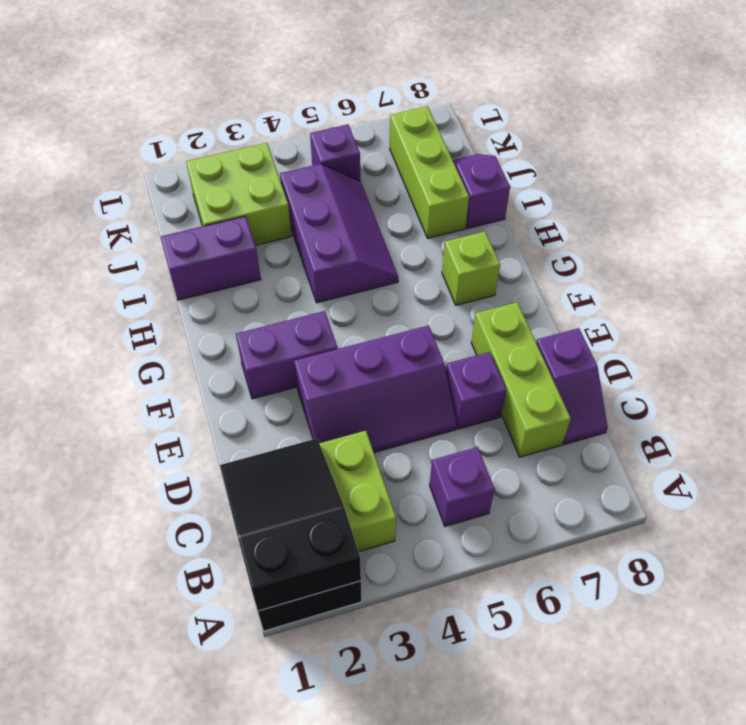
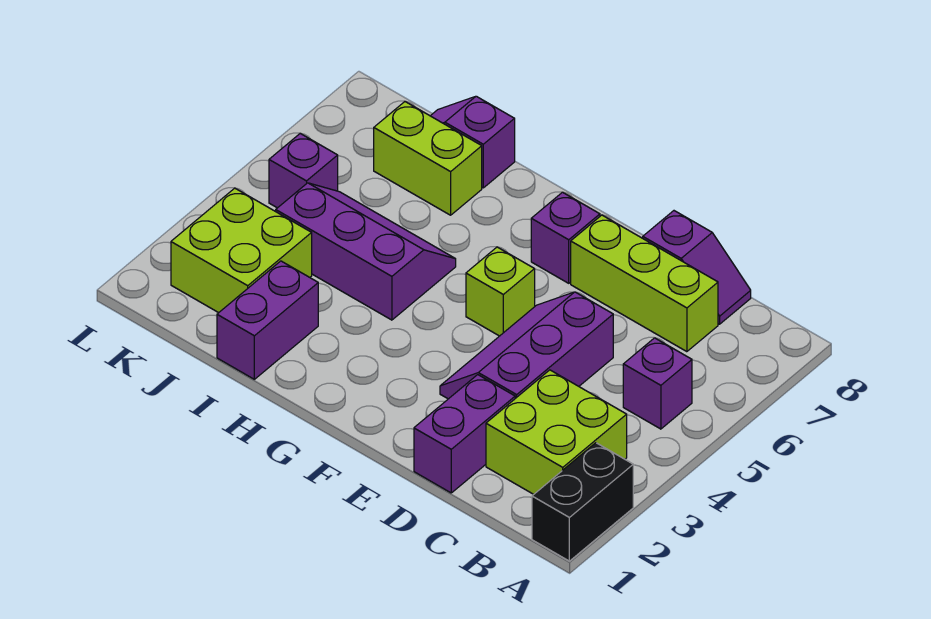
black 2x3 slope [220,439,361,611] -> none
purple 2x3 slope [294,325,457,452] -> purple 2x3 slope turned to [440,292,613,399]
purple 1x1 brick [446,352,506,429] -> purple 1x1 brick moved to [531,192,600,283]
purple 1x2 brick [236,311,338,399] -> purple 1x2 brick moved to [414,375,515,493]
lime 1x1 brick [442,232,500,305] -> lime 1x1 brick moved to [466,247,535,336]
lime 1x3 brick [390,106,469,238] -> lime 1x2 brick [374,102,482,215]

